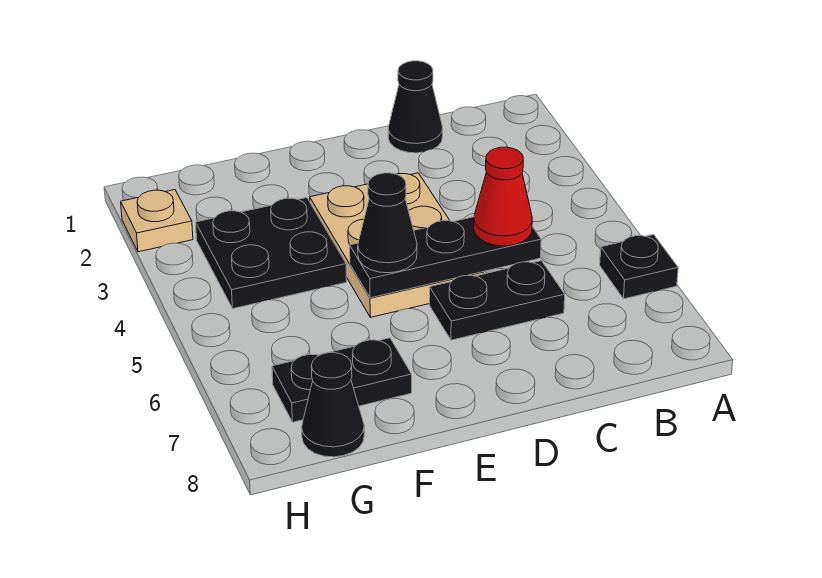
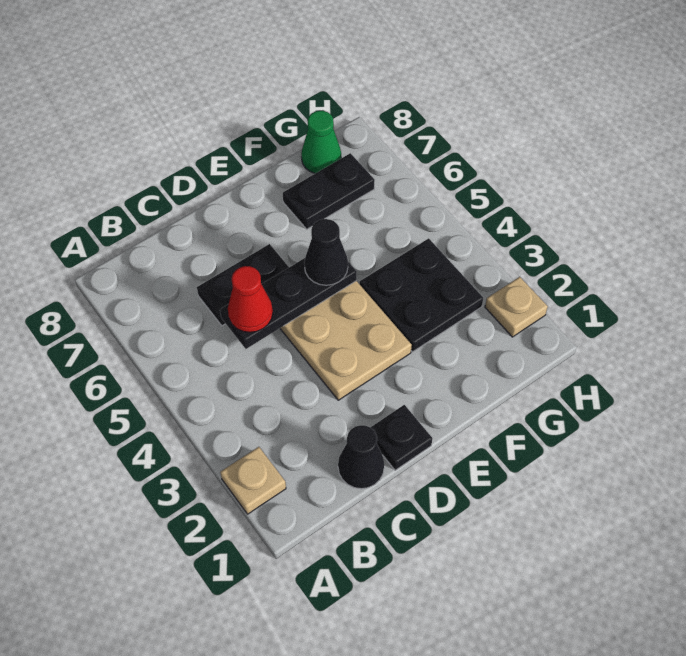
none -> tan 1x1 plate [220,447,286,514]
black 1x1 plate [600,235,678,299] -> black 1x1 plate moved to [370,405,433,470]
black 1x1 cone [302,353,364,457] -> green 1x1 cone [301,111,341,173]

